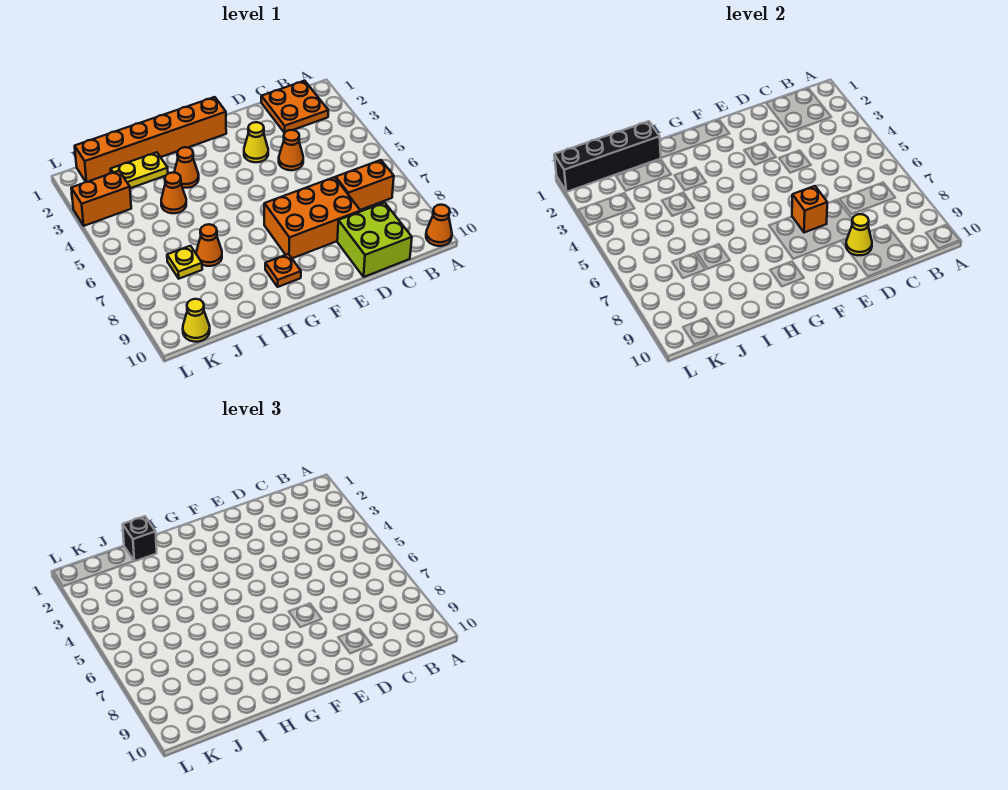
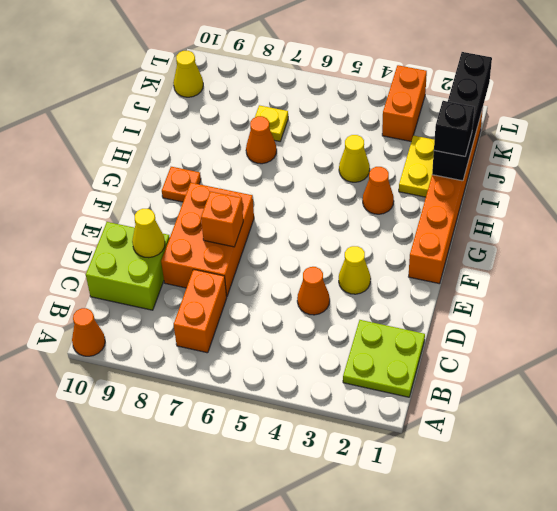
orange 2x2 plate [261,81,328,133] -> lime 2x2 plate [343,320,425,397]
orange 1x1 cone [161,172,186,213] -> yellow 1x1 cone [339,135,370,182]

